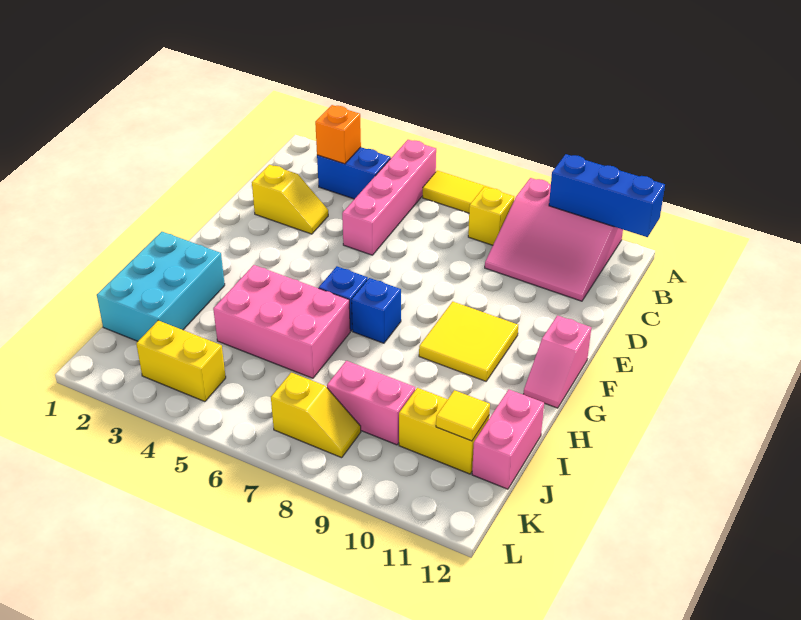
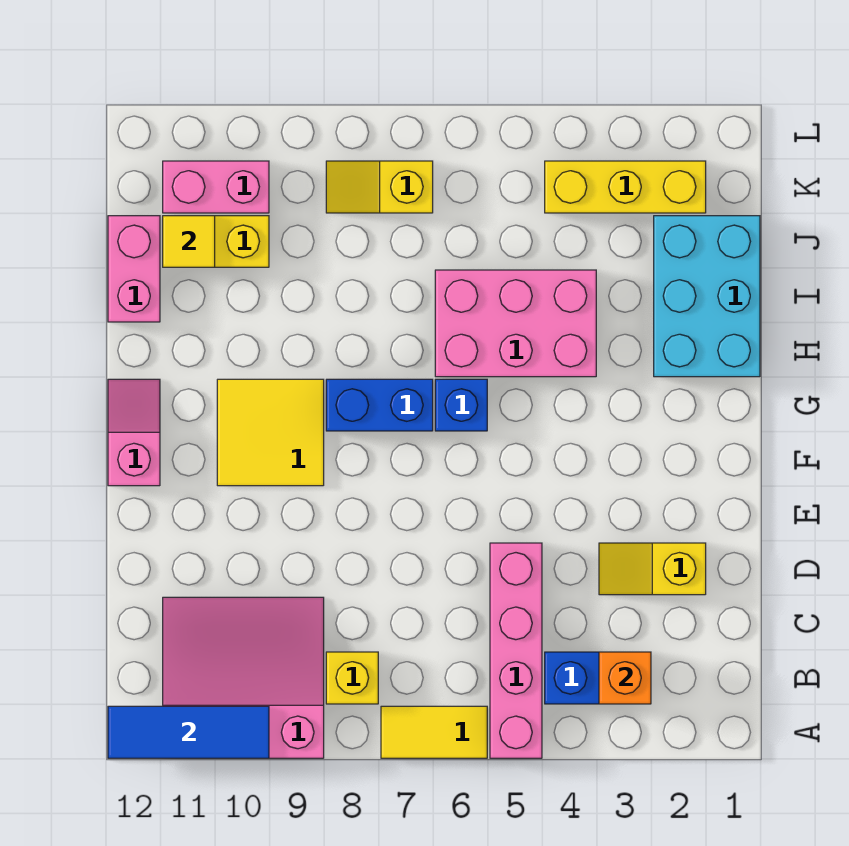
blue 1x3 brick [549,154,665,237] -> blue 1x3 tile [108,706,269,758]
blue 1x1 brick [352,278,401,343] -> blue 1x2 brick [326,379,433,431]
pink 1x2 brick [327,361,415,445] -> pink 1x2 brick moved to [163,161,269,213]
yellow 1x2 brick [136,320,226,402] -> yellow 1x3 brick [545,161,706,213]

